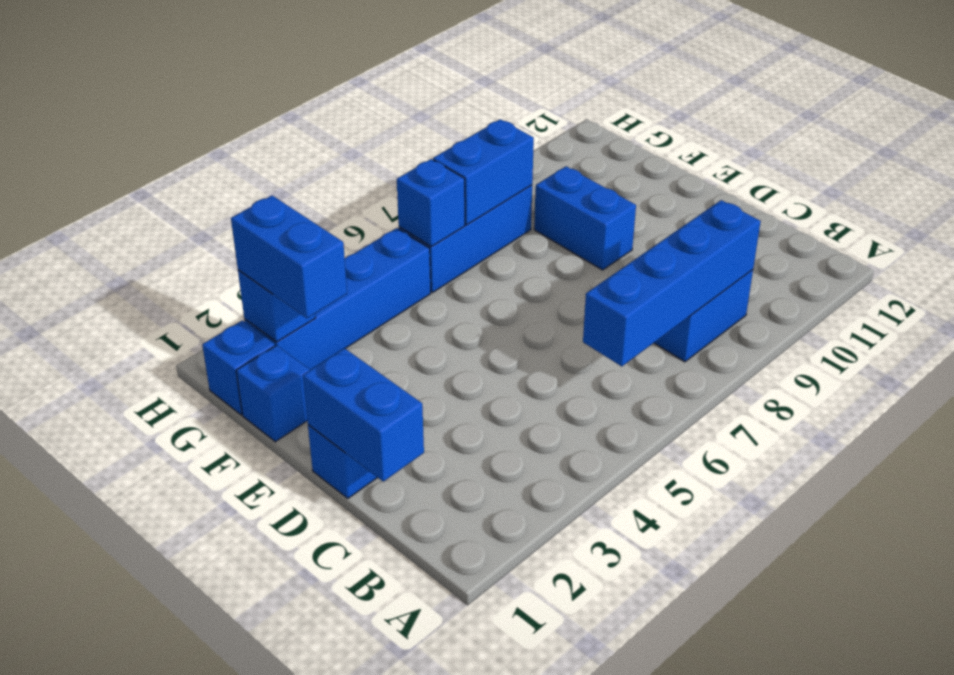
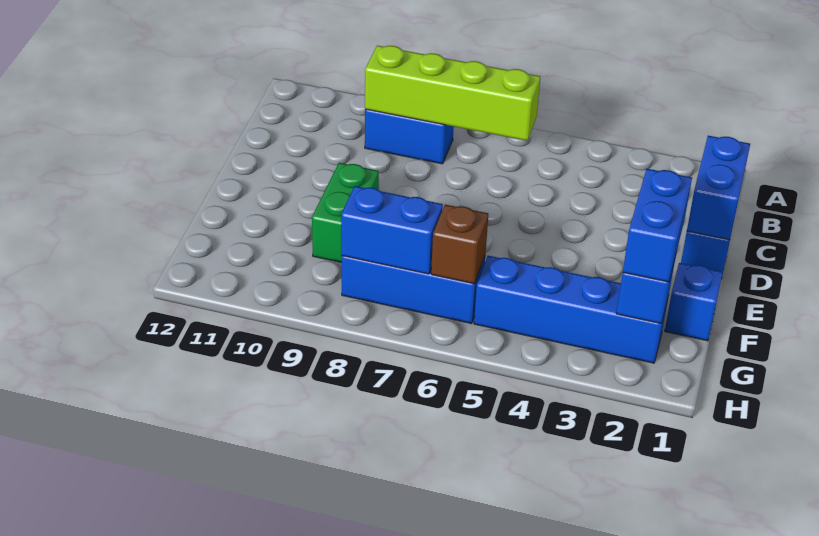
blue 1x4 brick [583,200,761,366] -> lime 1x4 brick [365,46,540,141]
blue 1x2 brick [534,166,636,270] -> green 1x2 brick [312,163,379,263]
blue 1x1 brick [202,320,275,415] -> none
blue 1x1 brick [397,159,465,247] -> brown 1x1 brick [431,205,488,284]

